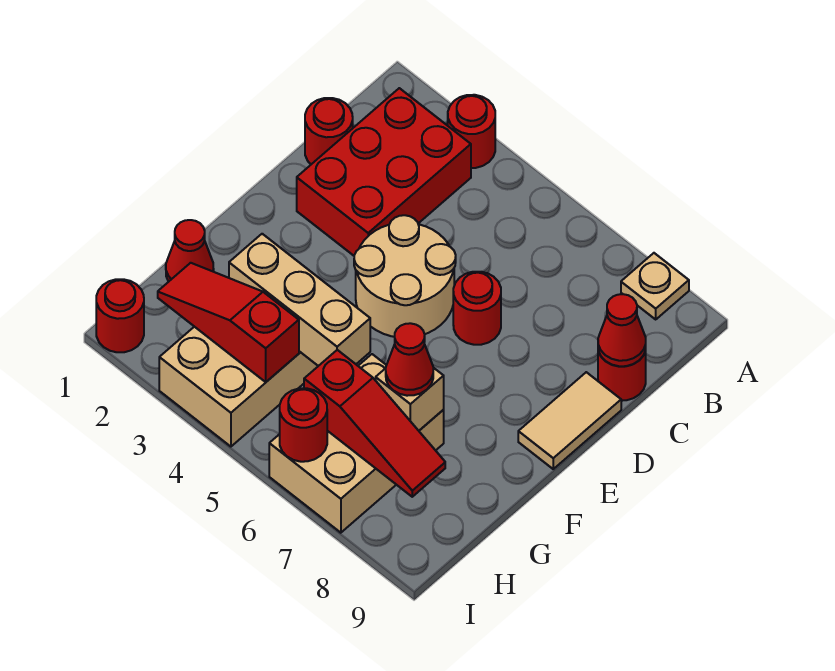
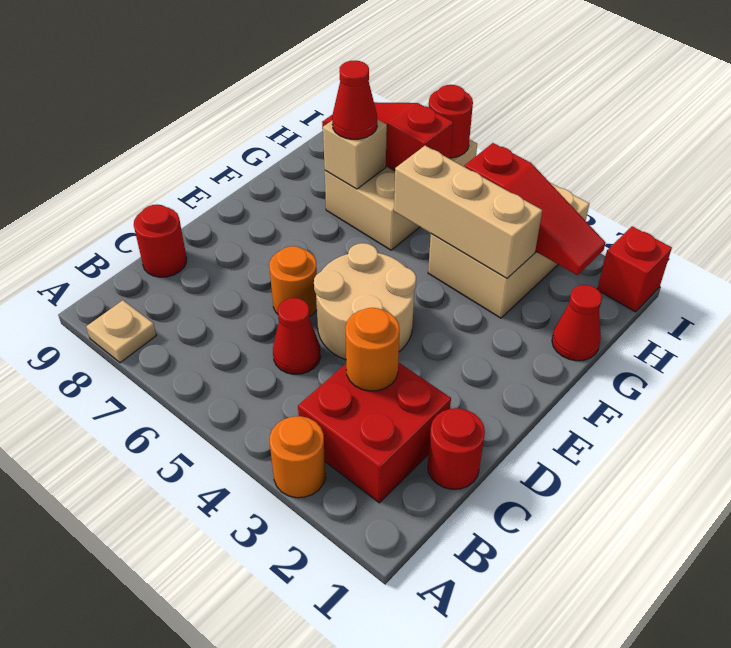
red 1x1 round brick [448,95,495,168] -> orange 1x1 round brick [270,416,326,498]
red 2x3 brick [297,88,471,256] -> red 2x2 brick [298,362,451,503]
none -> orange 1x1 round brick [345,308,400,391]
red 1x1 cone [598,294,646,366] -> red 1x1 cone moved to [273,298,321,374]
red 1x1 round brick [453,272,501,345] -> orange 1x1 round brick [269,246,317,317]
tan 1x2 tile [518,372,621,469] -> none
red 1x1 round brick [96,279,144,352] -> red 1x1 brick [597,226,672,312]

